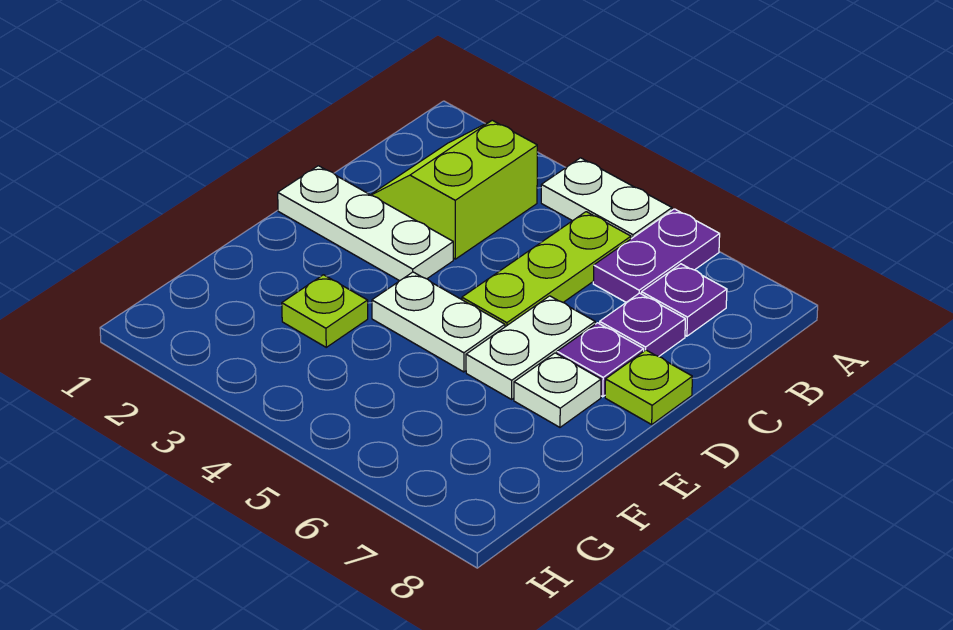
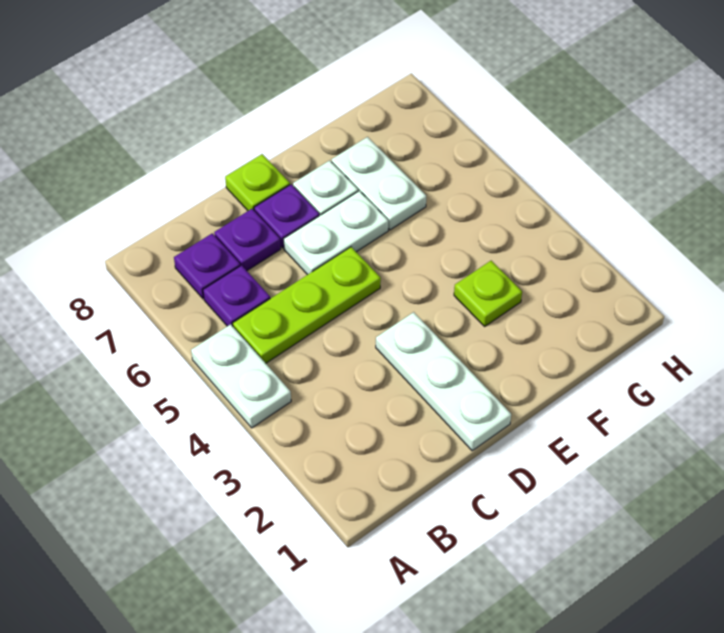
purple 1x2 plate [593,209,720,302] -> purple 1x1 plate [203,265,270,326]
lime 2x2 slope [371,120,537,259] -> none
white 1x2 plate [372,272,505,372] -> white 1x2 plate moved to [331,137,426,230]

